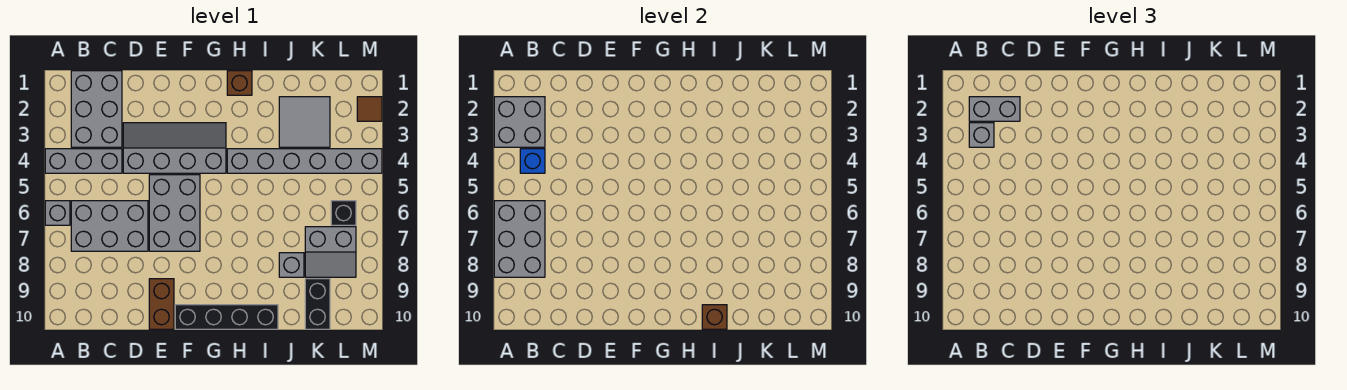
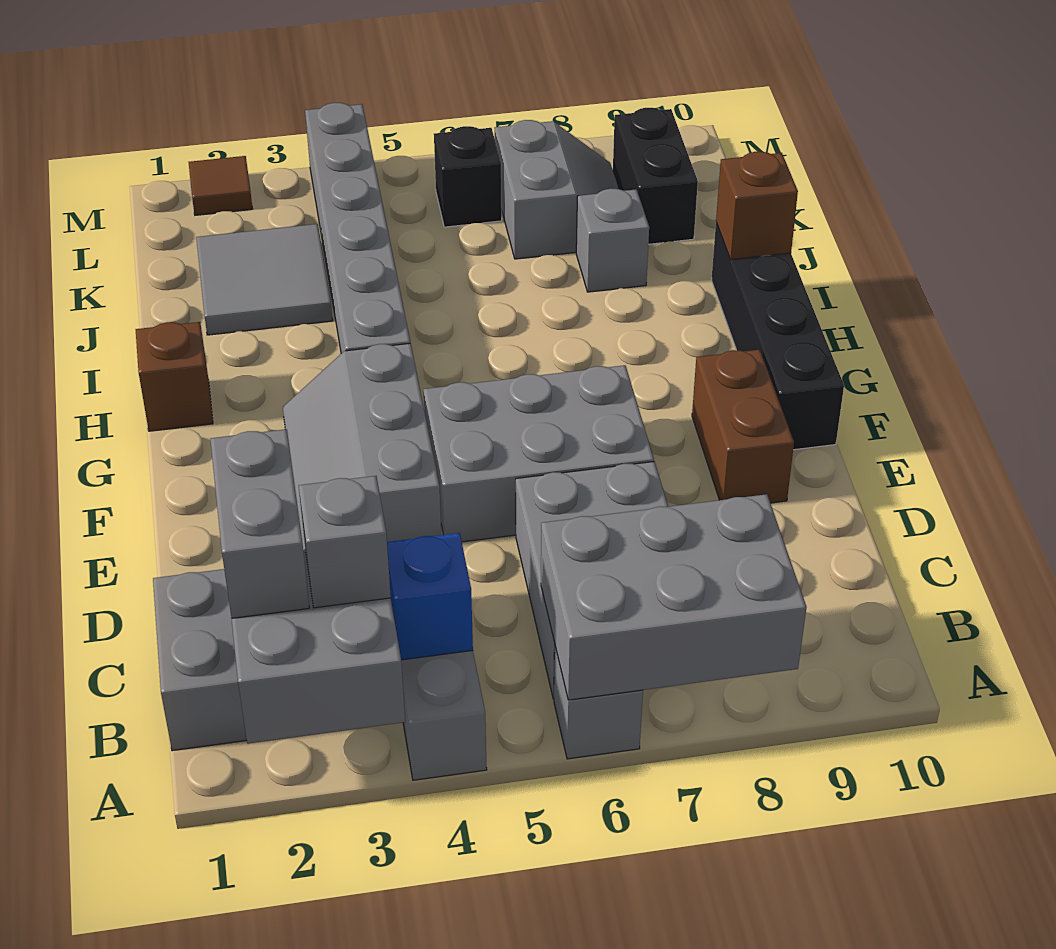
grey 2x4 slope [123,123,226,173] -> grey 2x3 slope [283,343,441,552]
brown 1x2 brick [149,279,174,329] -> brown 1x2 brick turned to [692,350,794,503]
black 1x2 brick [305,279,330,329] -> black 1x2 brick turned to [613,108,698,244]

